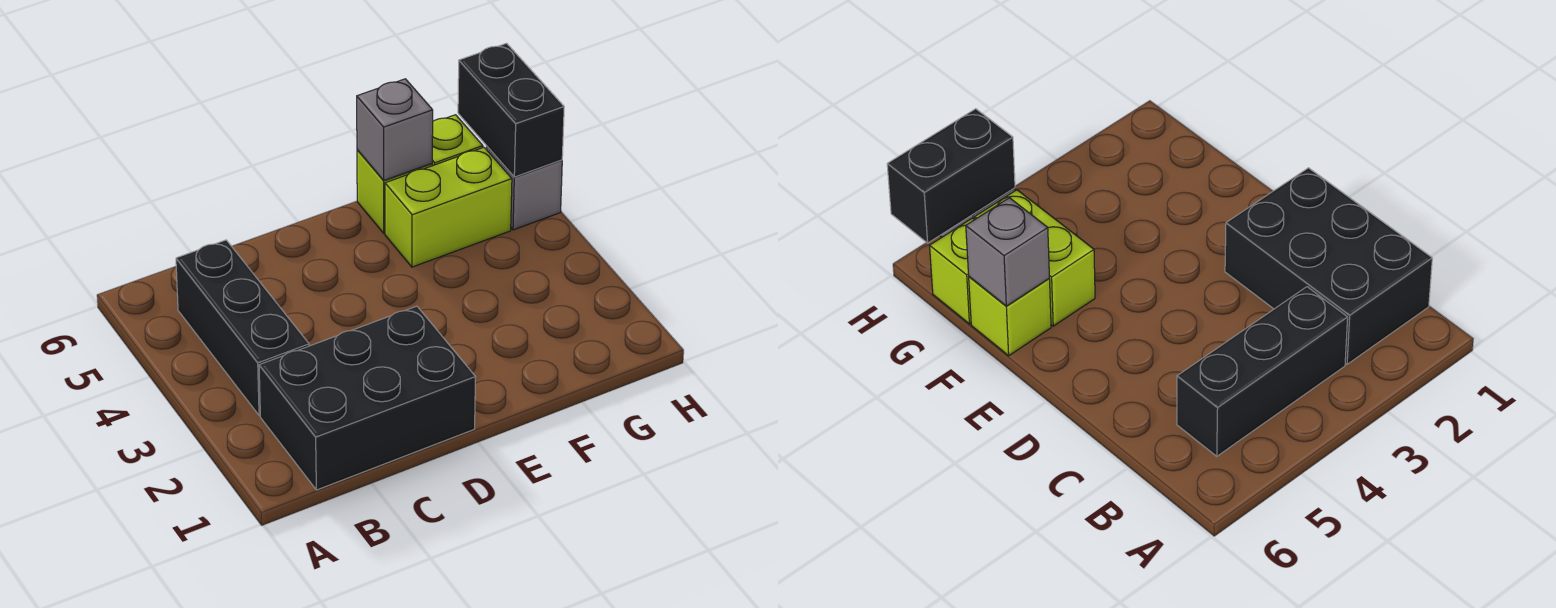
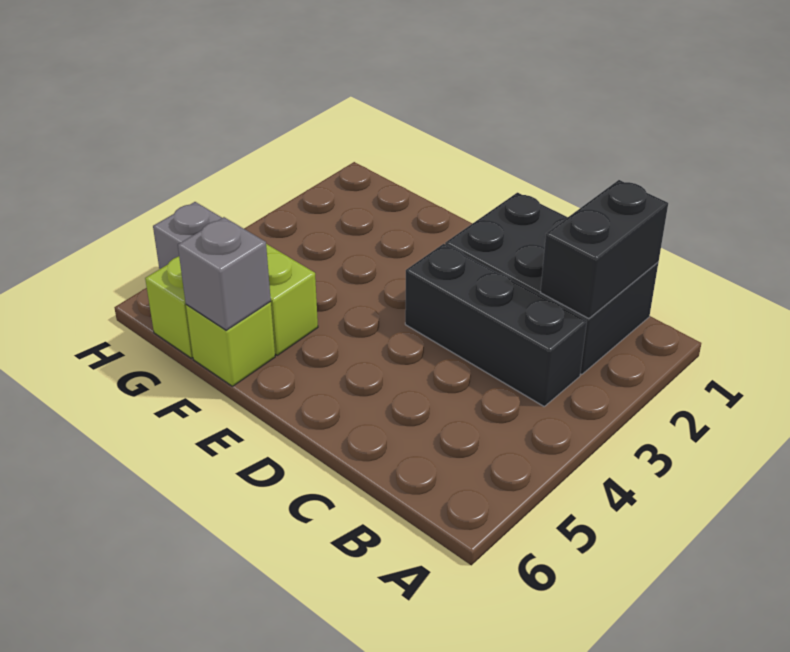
black 1x3 brick [176,240,309,416] -> black 1x3 brick turned to [405,244,587,406]
black 1x2 brick [458,43,564,177] -> black 1x2 brick moved to [540,180,668,319]

